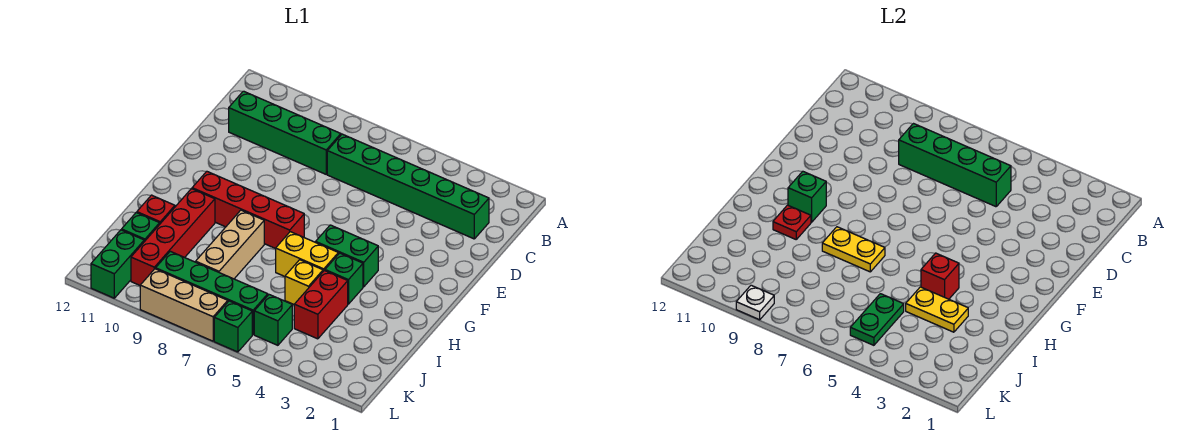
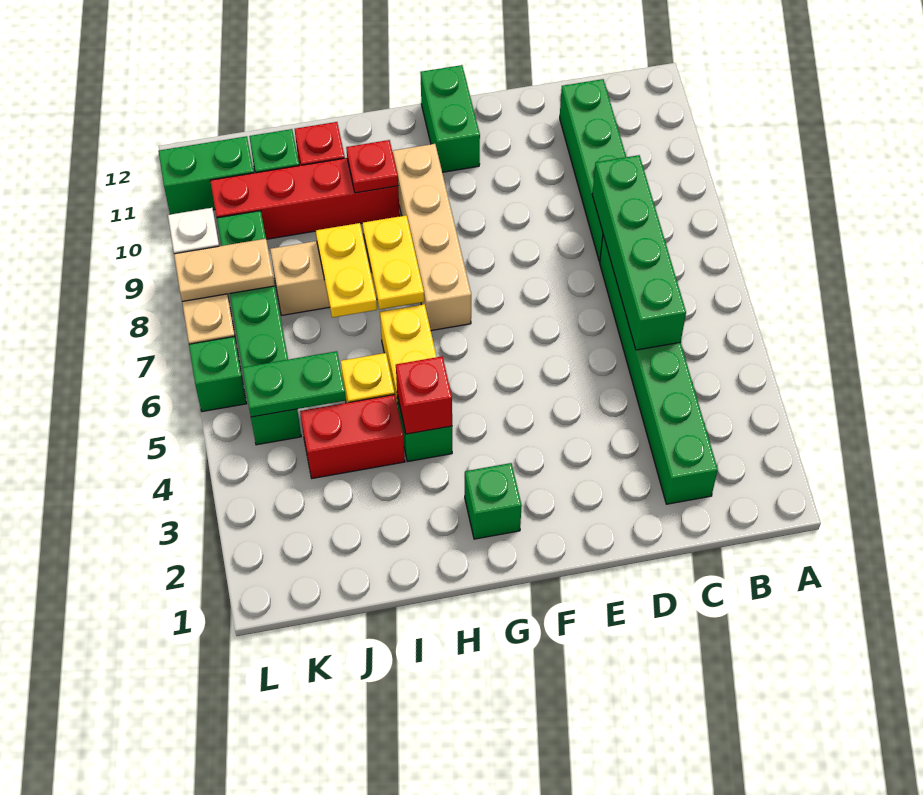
green 1x2 brick [316,225,378,287] -> green 1x2 brick moved to [421,65,480,172]
red 1x4 brick [192,171,304,249] -> tan 1x4 brick [393,144,471,331]
green 1x1 brick [788,171,826,222] -> green 1x1 brick moved to [465,463,522,539]
yellow 1x2 plate [906,287,968,332] -> yellow 1x2 plate moved to [316,223,377,318]
none -> tan 1x2 plate [174,239,275,301]

